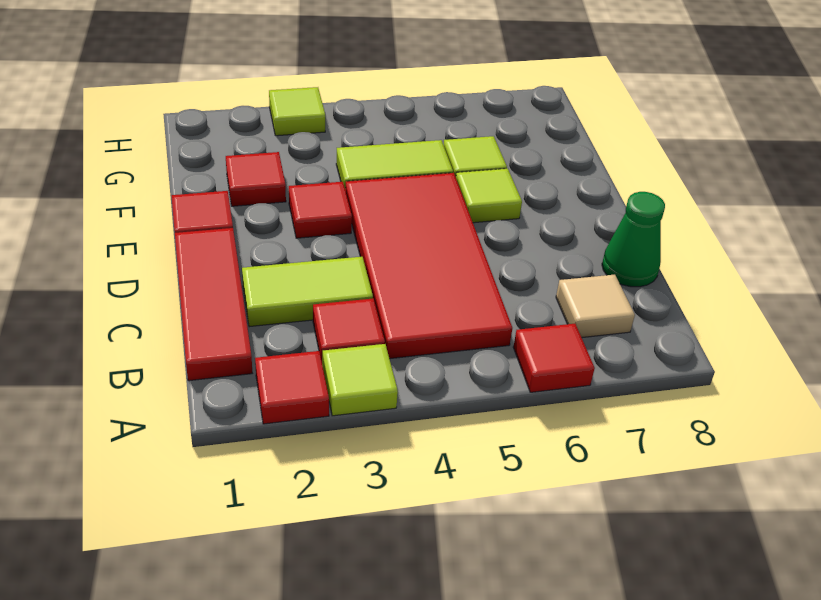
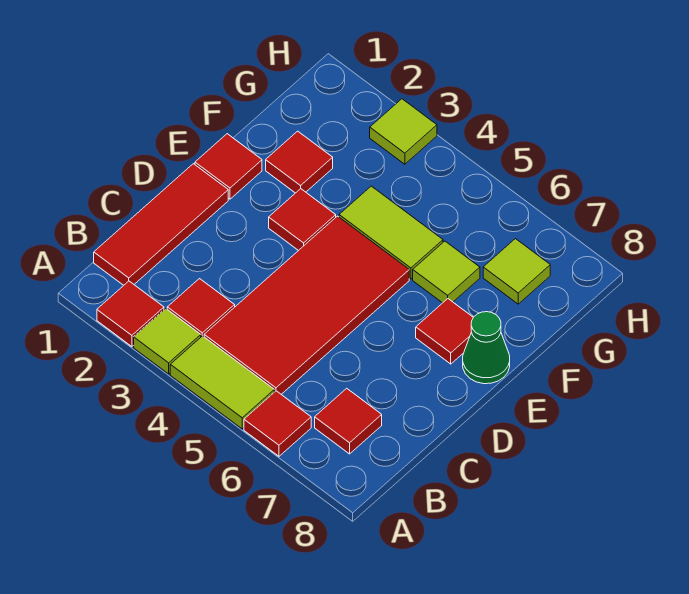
tan 1x1 tile [556,275,635,338] -> red 1x1 tile [315,388,382,454]
lime 1x2 tile [242,257,373,327] -> lime 1x2 tile moved to [170,336,274,429]
green 1x1 cone [602,192,665,287] -> green 1x1 cone moved to [463,312,510,384]
lime 1x1 tile [456,169,522,223] -> lime 1x1 tile moved to [483,239,550,304]
none -> red 1x1 tile [416,299,473,364]

